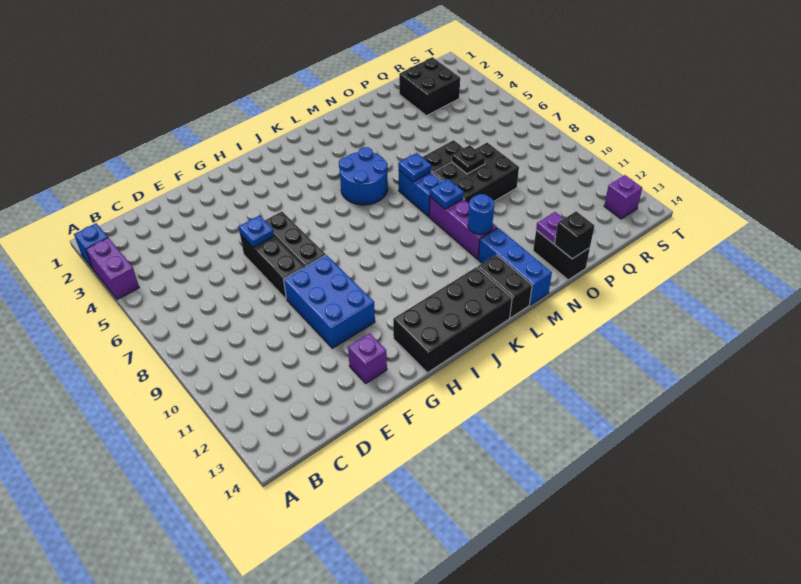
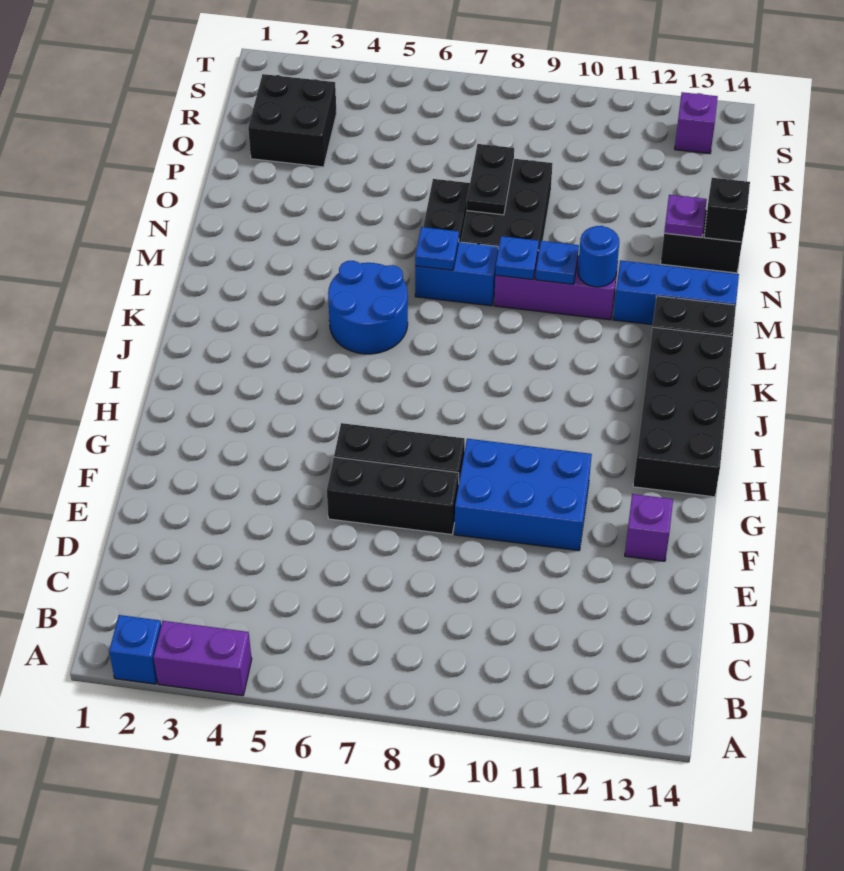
blue 1x1 plate [239,215,274,247] -> blue 1x1 plate moved to [536,241,579,284]
black 1x1 plate [452,145,485,174] -> black 1x2 plate [467,144,514,215]

